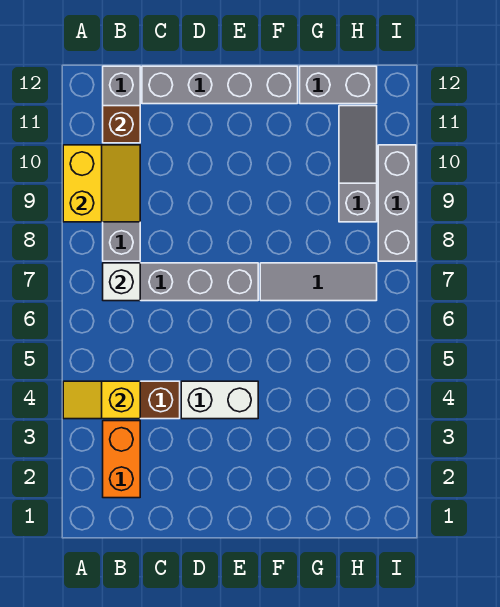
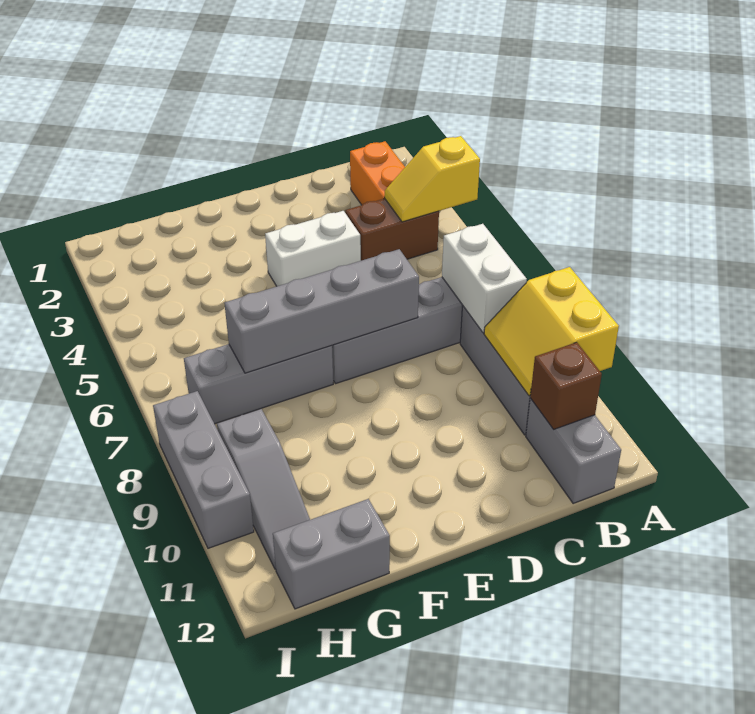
yellow 1x2 slope [63,381,140,419] -> yellow 1x2 slope turned to [385,136,480,222]
white 1x1 brick [103,263,140,301] -> white 1x2 brick [442,224,527,333]
grey 1x4 brick [142,66,298,104] -> grey 1x4 brick moved to [224,249,419,373]
grey 1x3 tile [260,263,377,301] -> grey 1x3 brick [184,344,333,424]

